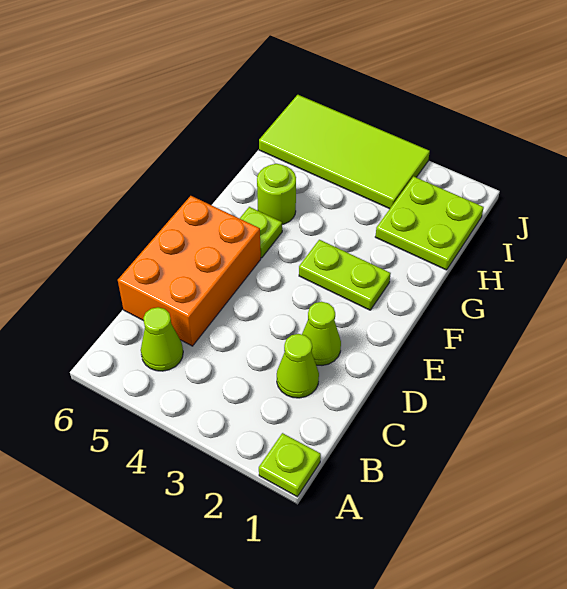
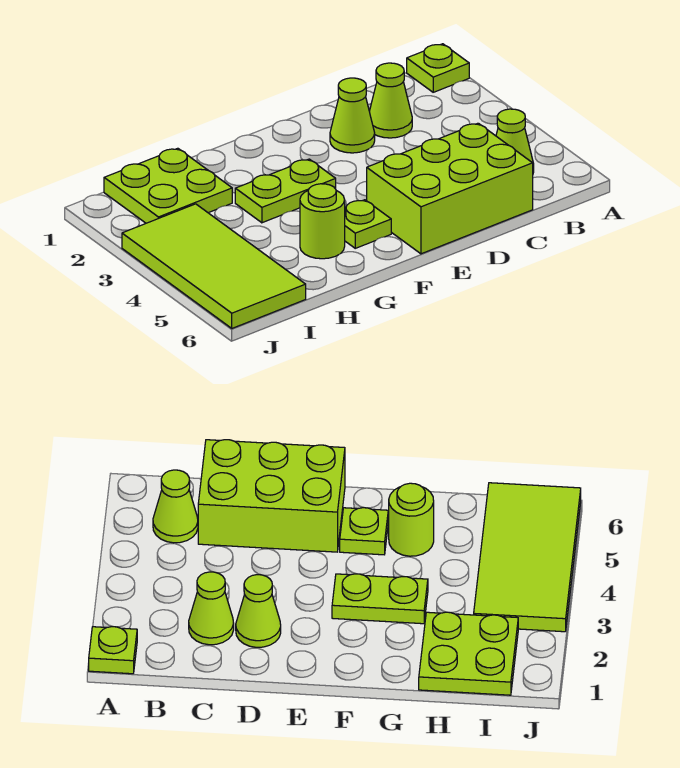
orange 2x3 brick [118,196,261,346] -> lime 2x3 brick [367,123,533,254]
lime 1x2 plate [299,240,391,310] -> lime 1x2 plate turned to [235,159,336,223]

